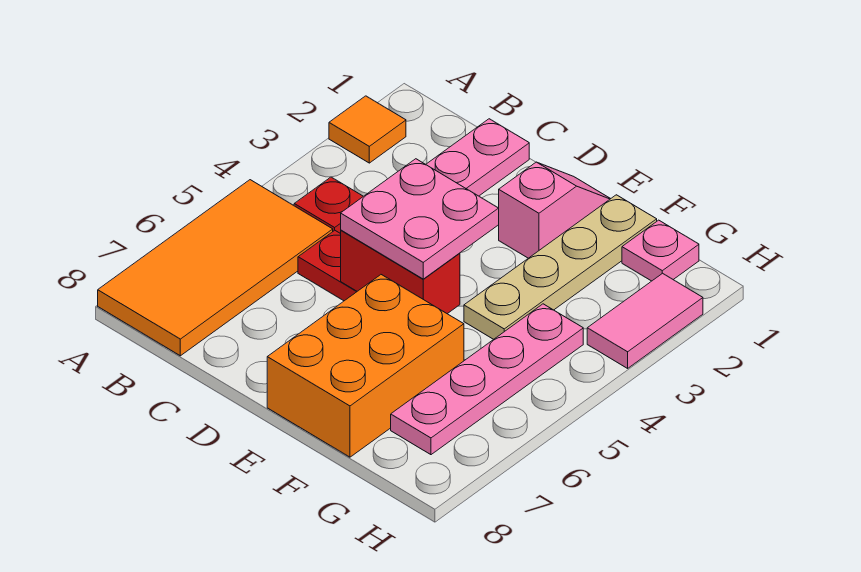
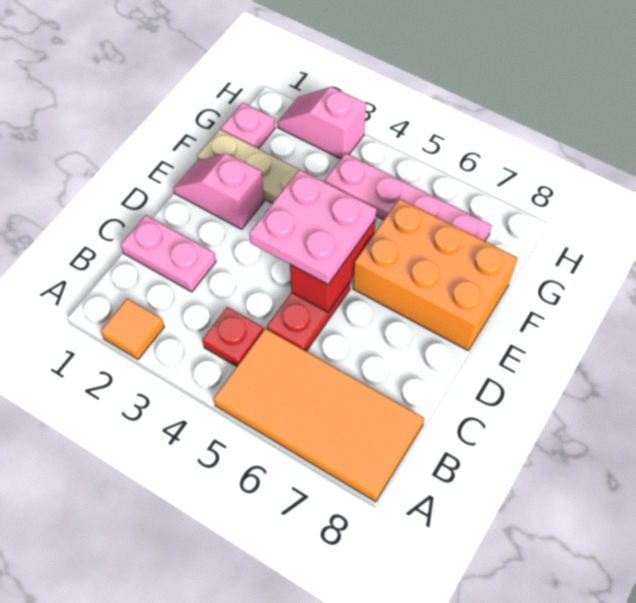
pink 1x2 tile [587,273,703,368] -> pink 1x2 slope [278,87,366,159]

